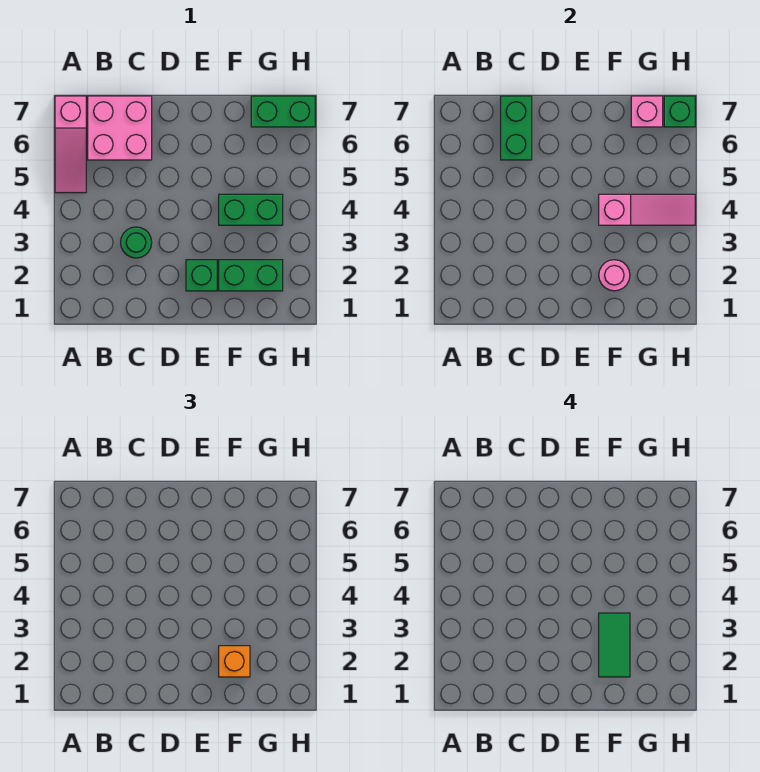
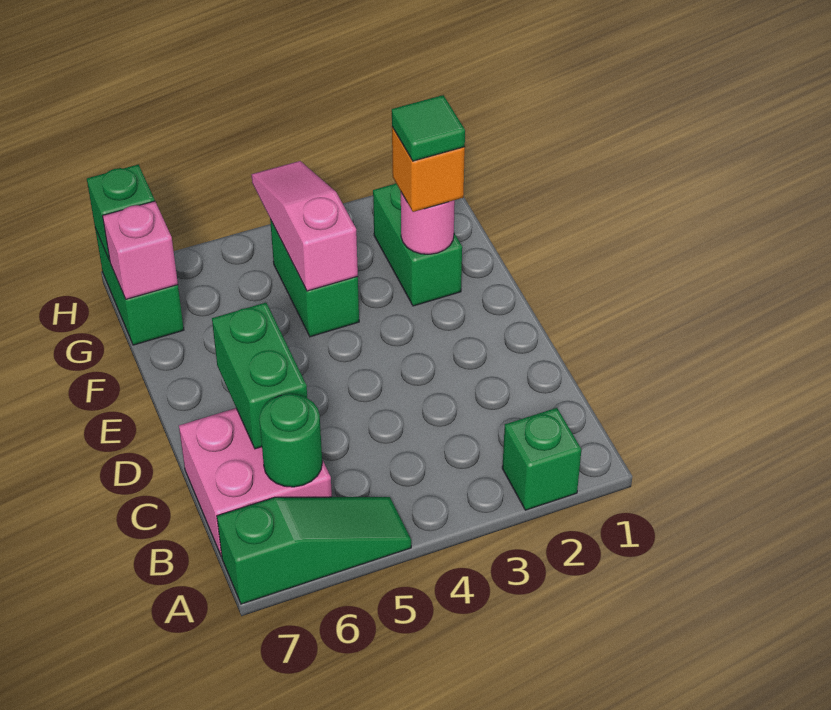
pink 1x3 slope [55,96,86,193] -> green 1x3 slope [217,497,411,604]
green 1x1 round brick [121,227,152,258] -> green 1x1 round brick moved to [259,394,322,487]
green 1x2 brick [501,96,532,160] -> green 1x2 brick turned to [212,303,307,449]
green 1x1 brick [186,260,217,291] -> green 1x1 brick moved to [502,408,581,510]
green 1x2 tile [599,613,630,677] -> green 1x1 tile [392,95,465,161]

